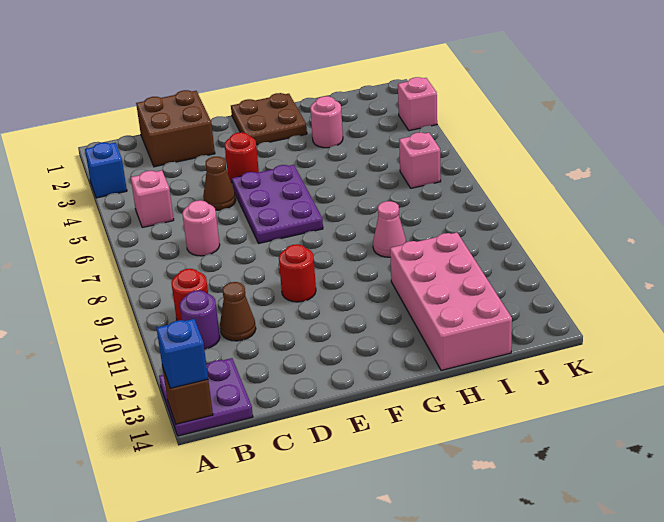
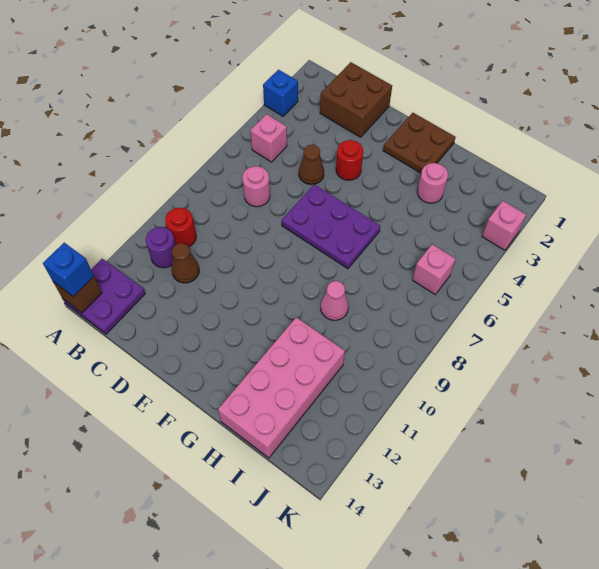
purple 2x3 plate [232,165,323,243] -> purple 2x3 plate turned to [282,184,380,269]
red 1x1 round brick [279,244,316,302] -> none

